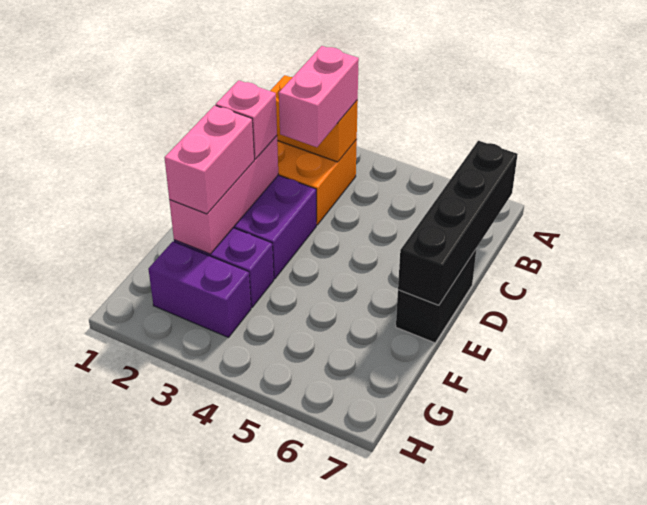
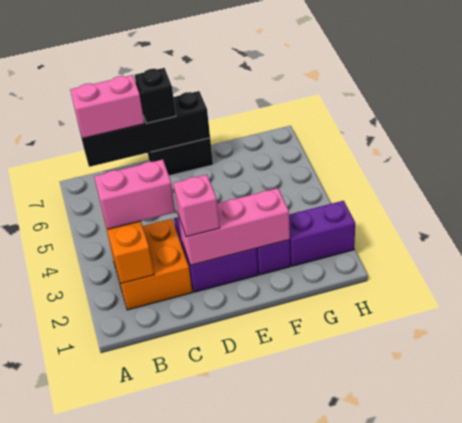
none -> black 1x1 brick [135,68,176,123]
pink 1x2 brick [164,105,254,214] -> pink 1x2 brick moved to [70,75,144,138]
purple 1x2 brick [148,241,251,337] -> purple 1x2 brick turned to [289,201,355,266]

